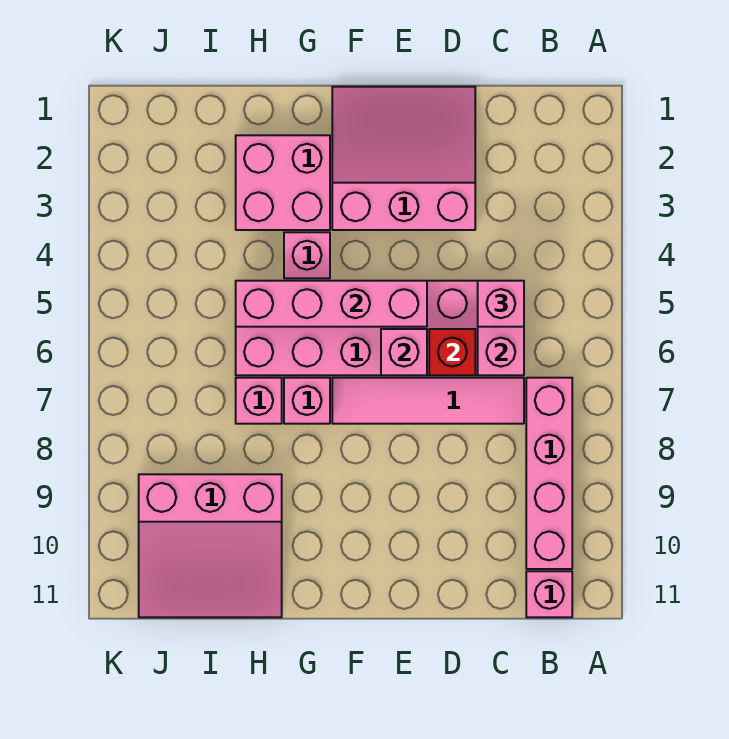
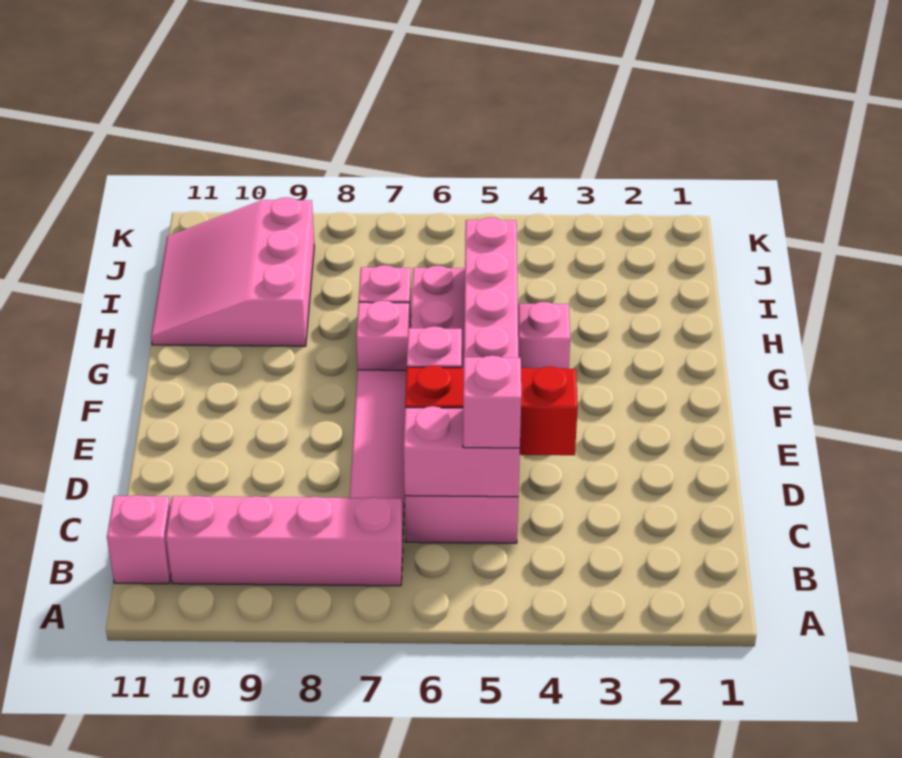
pink 3x3 slope [332,87,475,230] -> none
red 1x1 brick [429,329,475,375] -> red 1x3 brick [405,366,578,455]
pink 2x2 brick [236,135,330,230] -> none

